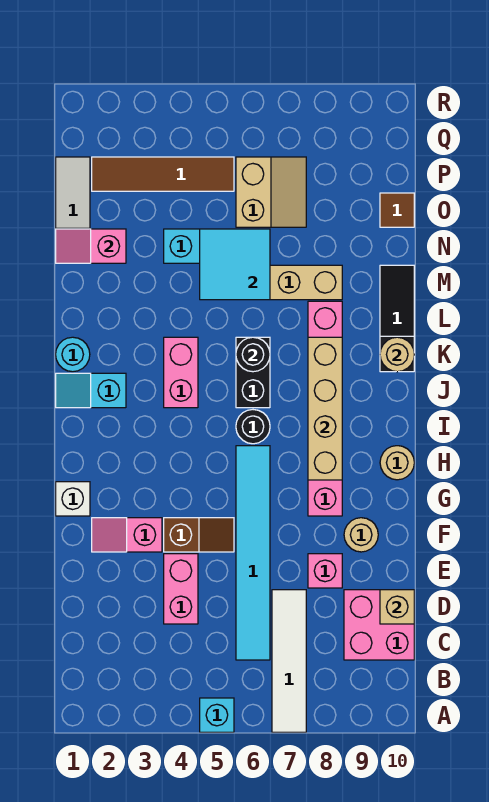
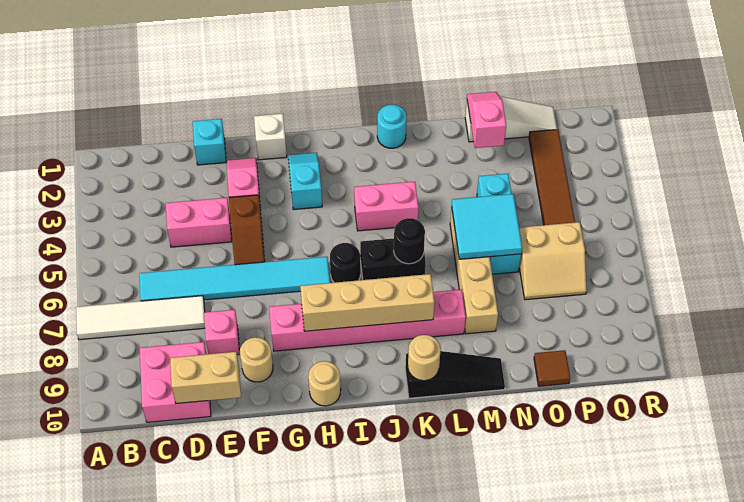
cyan 1x1 brick [200,698,234,732] -> cyan 1x1 brick moved to [193,119,226,165]
tan 1x1 brick [380,590,414,624] -> tan 1x2 brick [170,352,241,403]
cyan 1x2 slope [56,373,126,408] -> cyan 1x2 slope moved to [288,153,322,210]

